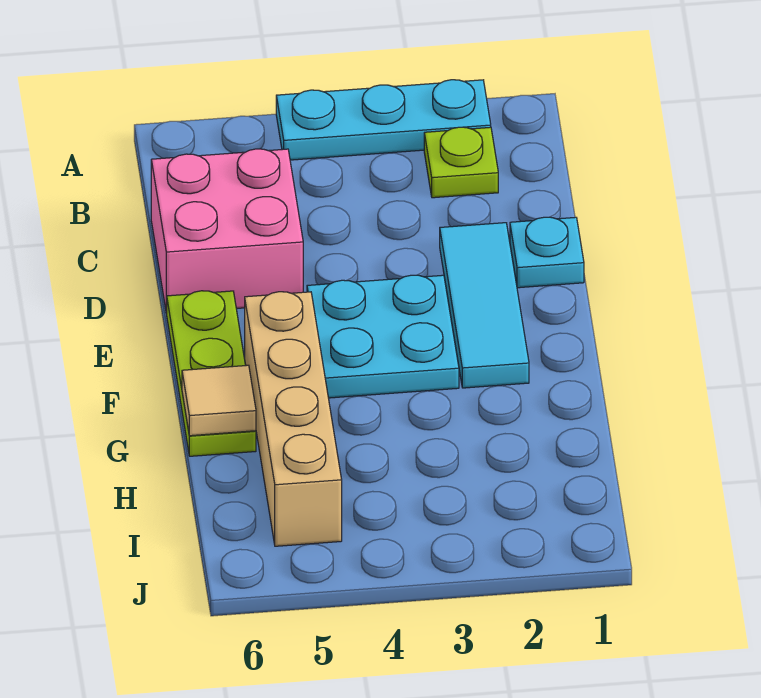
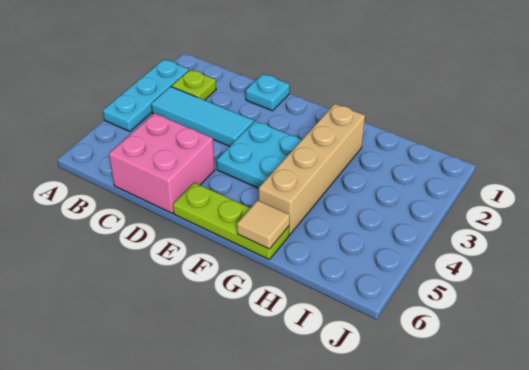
cyan 1x3 tile [440,223,529,388] -> cyan 1x3 tile moved to [151,87,254,146]
tan 1x4 brick [245,292,342,546] -> tan 1x4 brick turned to [259,104,365,234]

